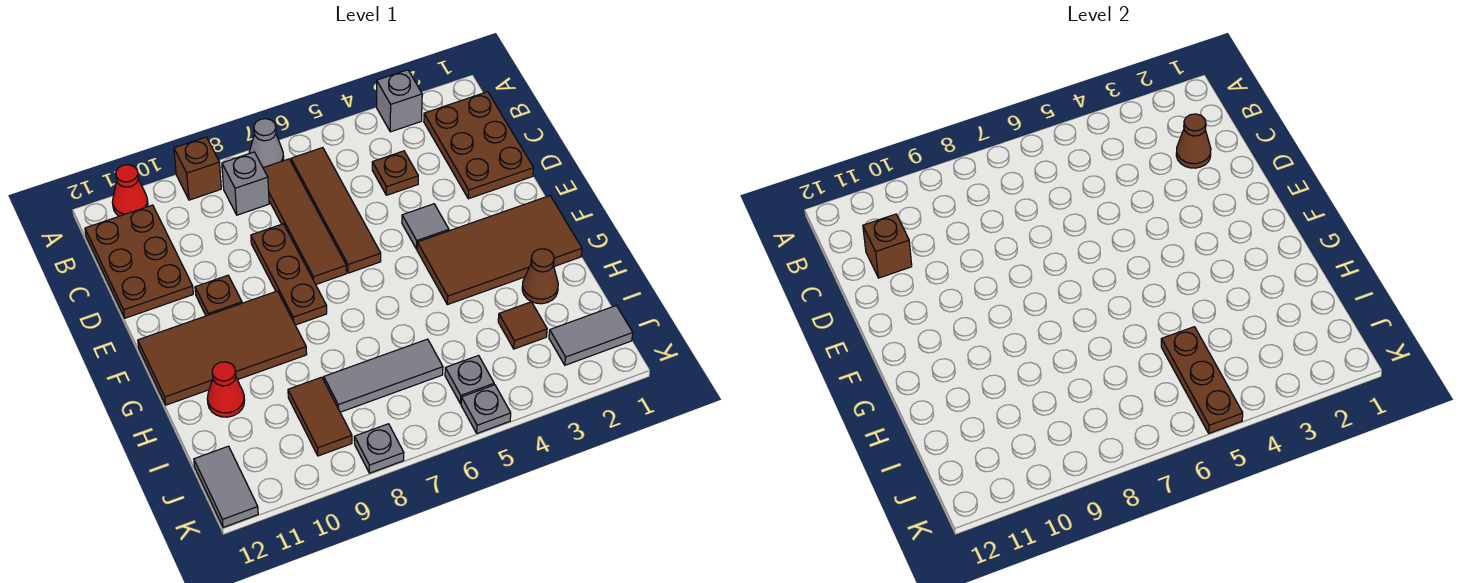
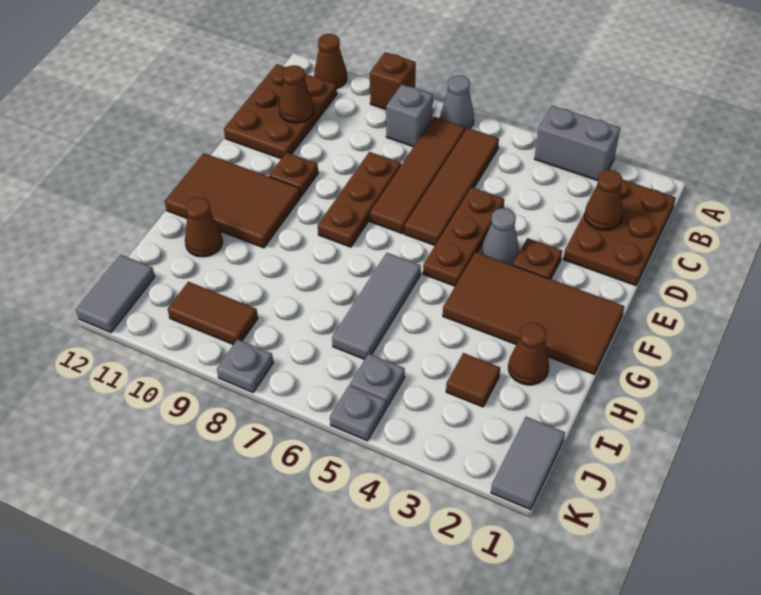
grey 1x1 brick [377,70,422,132] -> grey 1x2 brick [534,106,620,181]
red 1x1 cone [112,165,148,216] -> brown 1x1 cone [314,34,347,88]
brown 1x1 plate [372,151,418,195] -> brown 1x1 plate moved to [513,238,562,279]
brown 1x1 brick [863,214,912,278] -> brown 1x1 cone [279,65,314,123]
grey 1x1 tile [402,204,449,249] -> grey 1x1 cone [481,208,519,265]
brown 2x4 tile [138,291,307,405] -> brown 2x3 tile [165,153,300,248]
red 1x1 cone [207,362,245,417] -> brown 1x1 cone [185,197,223,257]
brown 1x3 plate [1161,327,1243,433] -> brown 1x3 plate moved to [423,187,504,286]
grey 1x3 tile [324,339,443,412] -> grey 1x3 tile turned to [332,253,421,360]
brown 1x2 tile [288,377,352,456] -> brown 1x2 tile turned to [168,282,258,345]
grey 1x2 tile [549,306,633,365] -> grey 1x2 tile turned to [491,417,565,510]

